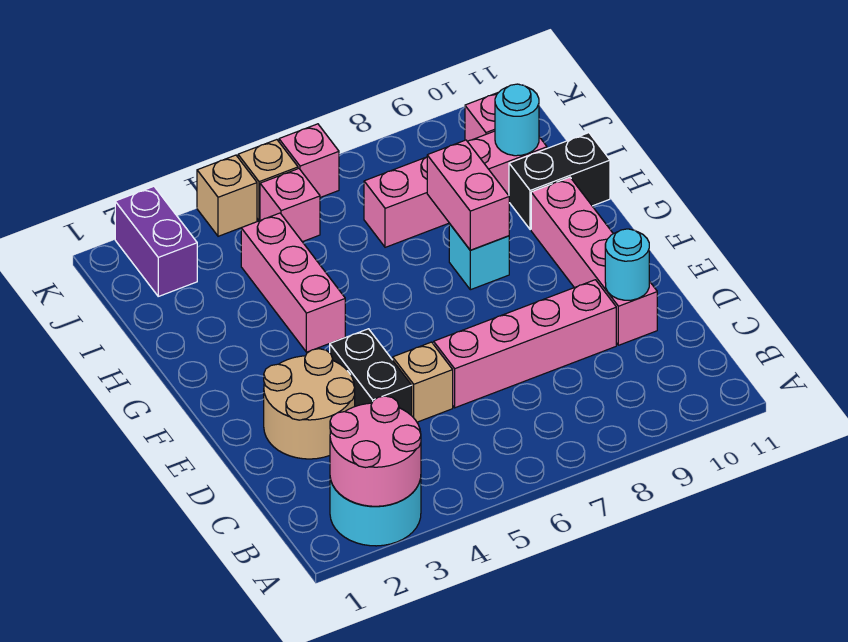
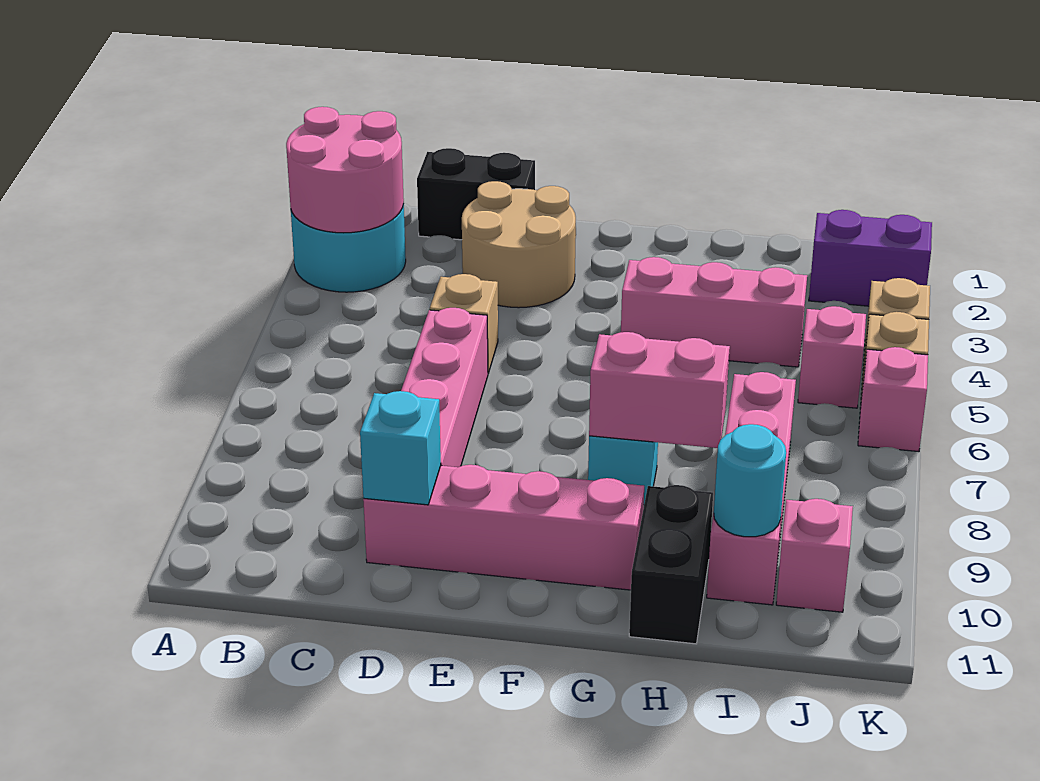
black 1x2 brick [330,329,412,416] -> black 1x2 brick moved to [417,148,535,240]
cyan 1x1 round brick [605,229,649,300] -> cyan 1x1 brick [360,391,441,505]

